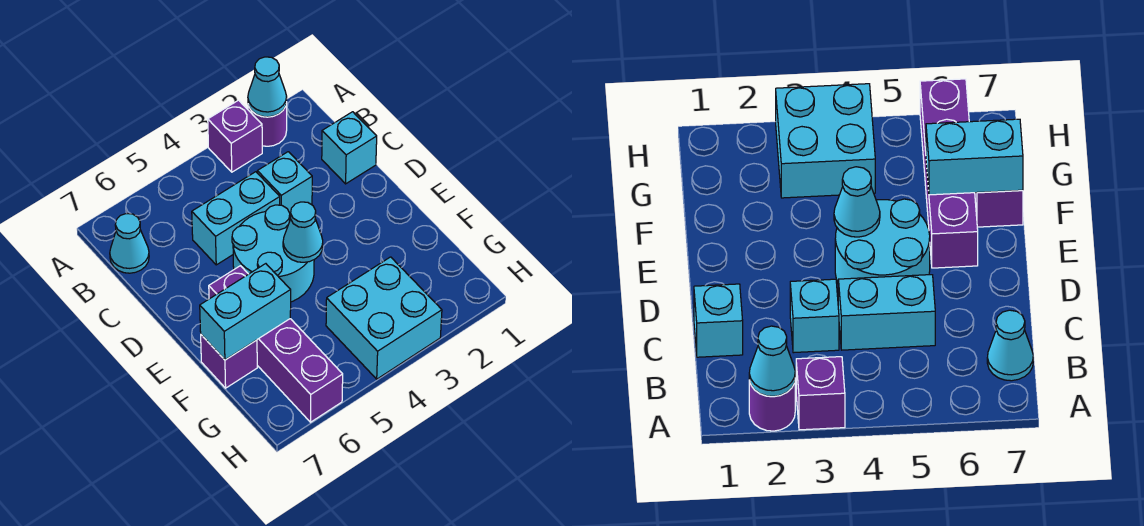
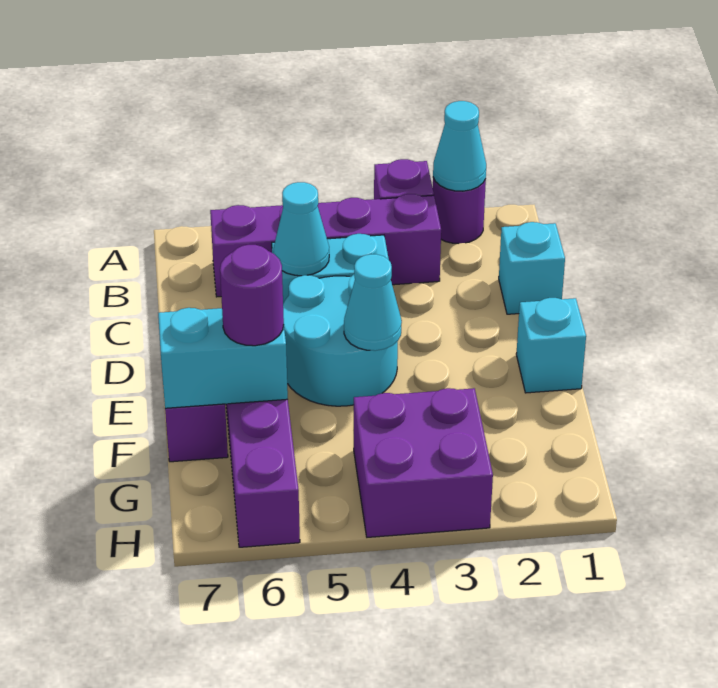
none -> purple 1x4 brick [210,194,441,297]
cyan 1x1 cone [110,213,149,273] -> cyan 1x1 cone moved to [274,182,329,276]
cyan 1x1 brick [257,152,312,214] -> cyan 1x1 brick moved to [516,298,586,393]
none -> purple 1x1 round brick [220,245,284,346]
cyan 2x2 brick [326,257,442,379] -> purple 2x2 brick [354,388,493,537]

